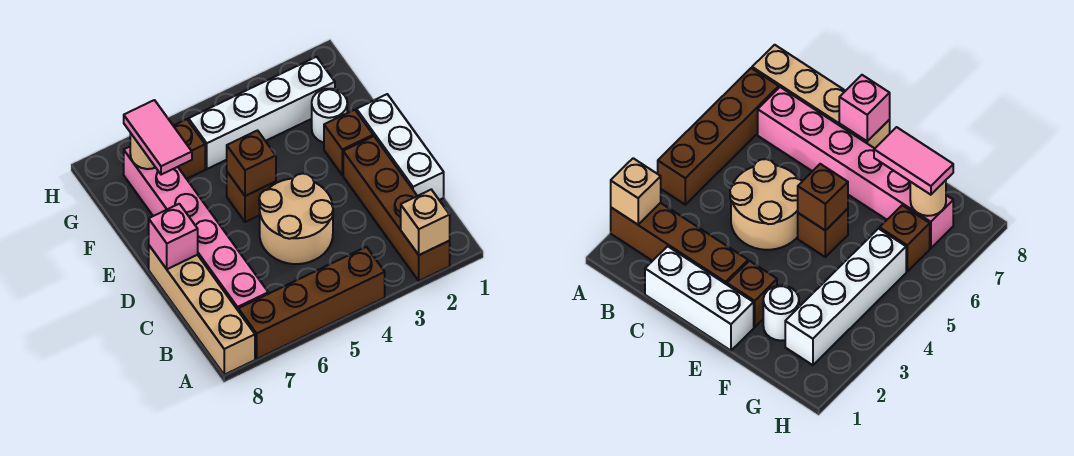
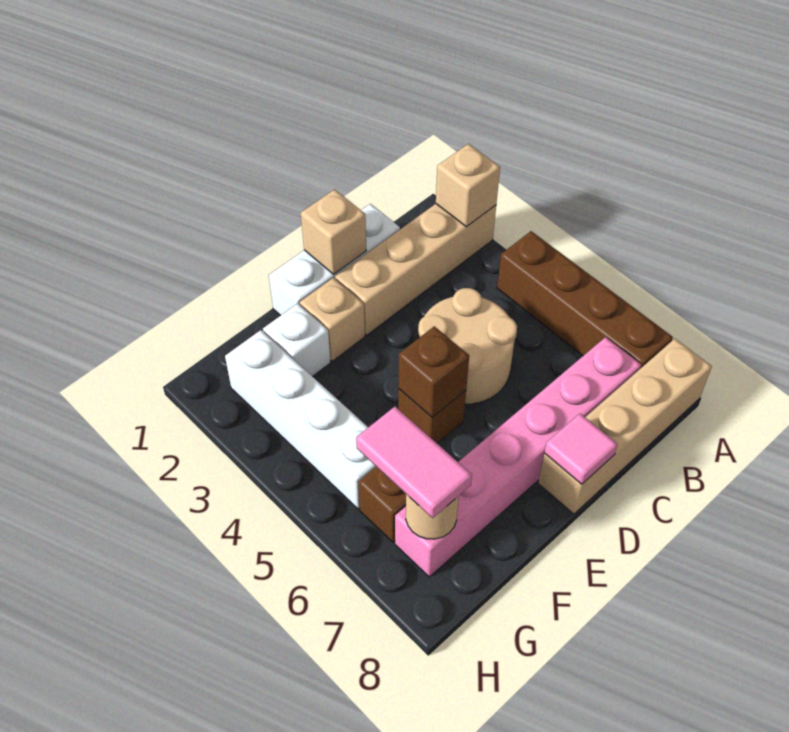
brown 1x4 brick [343,136,450,281] -> tan 1x4 brick [335,204,496,335]
none -> tan 1x1 brick [301,189,366,274]
pink 1x1 brick [149,204,198,269] -> pink 1x1 tile [544,413,618,484]
brown 1x1 brick [324,110,373,175] -> tan 1x1 brick [300,278,365,361]
white 1x1 round brick [312,89,347,143] -> white 1x1 brick [263,303,331,377]
pink 1x2 tile [124,100,192,175] -> pink 1x2 tile turned to [356,407,472,518]

